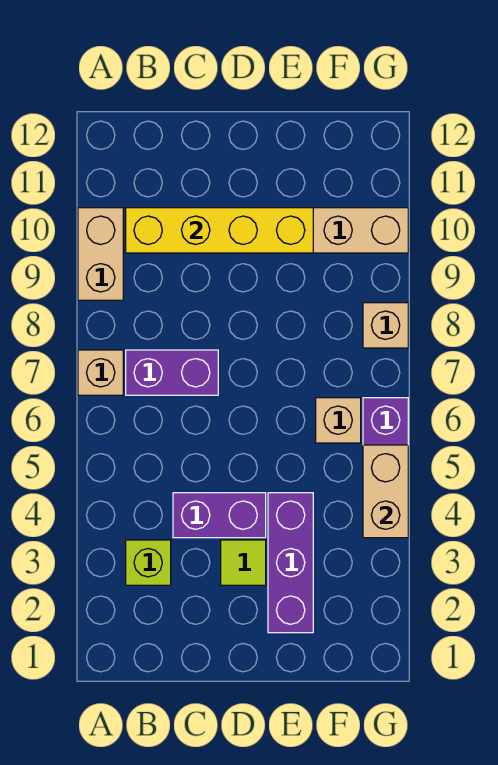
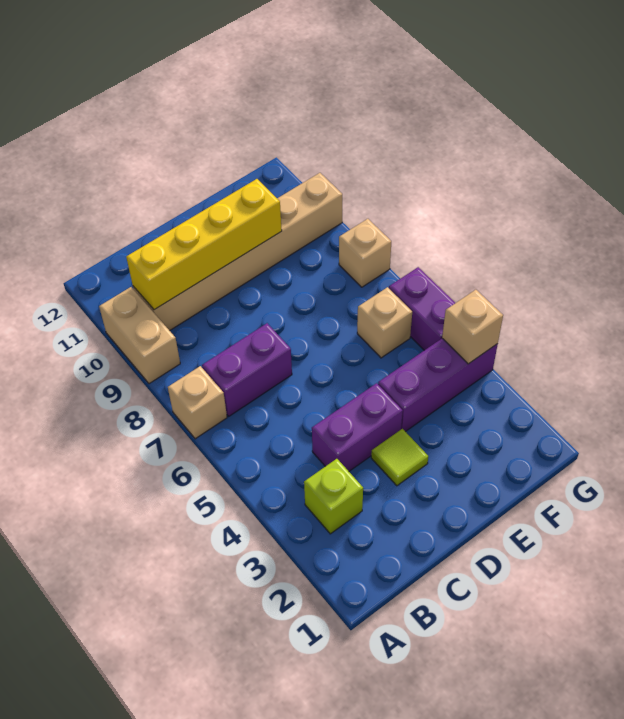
purple 1x3 brick [268,493,313,633] -> purple 1x3 brick turned to [378,339,498,432]
tan 1x2 brick [363,445,408,538] -> tan 1x1 brick [442,290,503,364]

